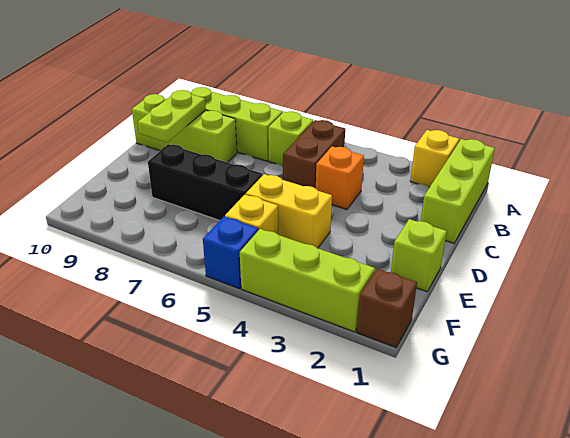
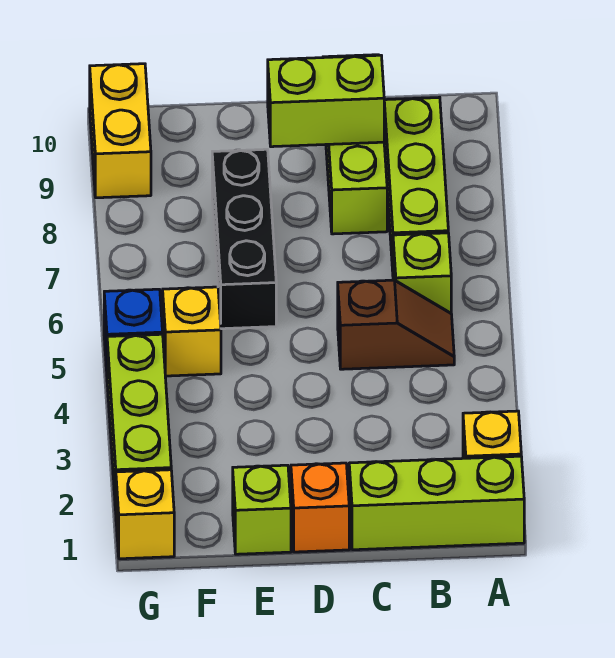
brown 1x2 brick [283,120,345,188] -> brown 1x2 slope [338,280,454,369]
orange 1x1 brick [316,146,364,210] -> orange 1x1 brick moved to [291,463,349,552]
lime 1x2 plate [138,90,206,142] -> lime 1x2 brick [268,55,384,147]
yellow 1x2 brick [246,174,332,248] -> yellow 1x2 brick moved to [90,64,151,198]
brown 1x1 brick [357,269,417,347] -> yellow 1x1 brick [116,470,174,559]

